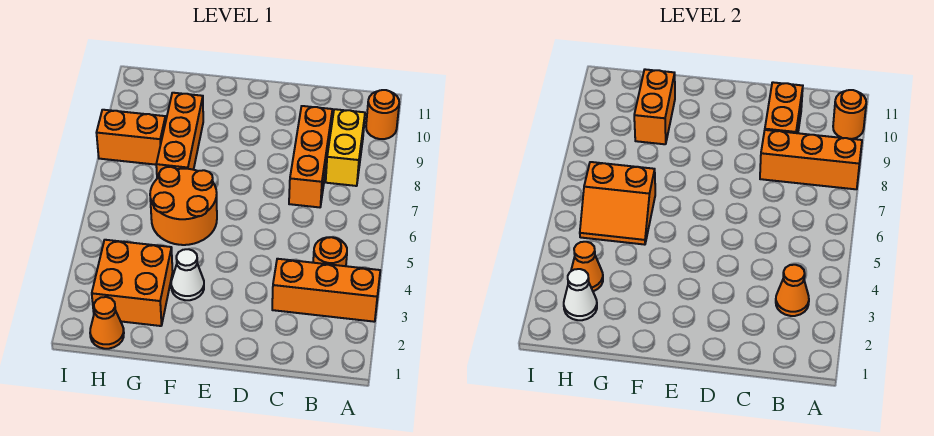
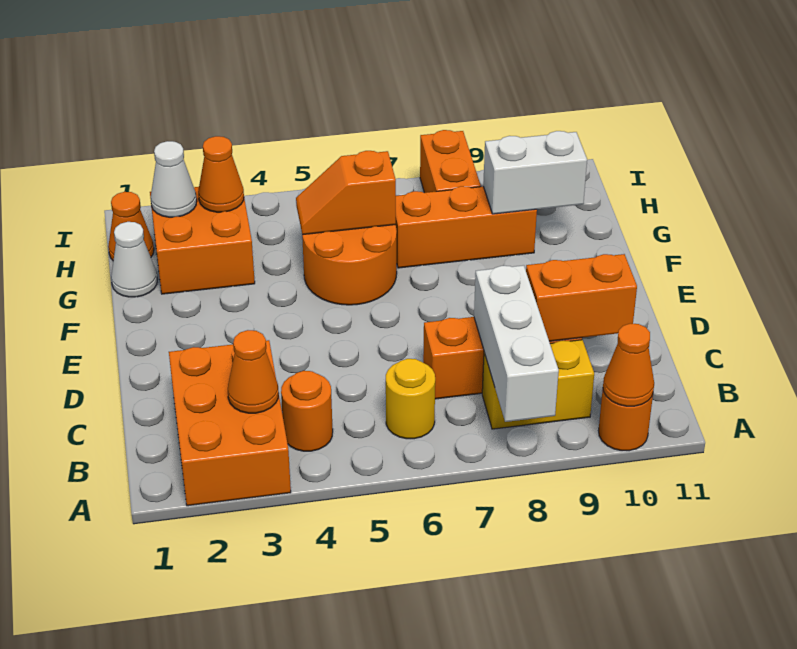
orange 1x3 brick [272,259,380,322] -> orange 2x3 brick [169,340,291,506]
orange 1x3 brick [760,130,862,189] -> white 1x3 brick [474,265,559,422]
orange 1x1 round brick [833,90,866,139] -> orange 1x1 cone [603,323,654,406]
none -> yellow 1x1 round brick [386,359,435,439]
white 1x1 cone [171,249,204,300] -> white 1x1 cone moved to [111,222,157,297]
orange 2x2 slope [580,162,655,245] -> orange 1x2 slope [296,151,396,235]
orange 1x2 brick [634,69,675,144] -> white 1x2 brick [483,131,587,214]

